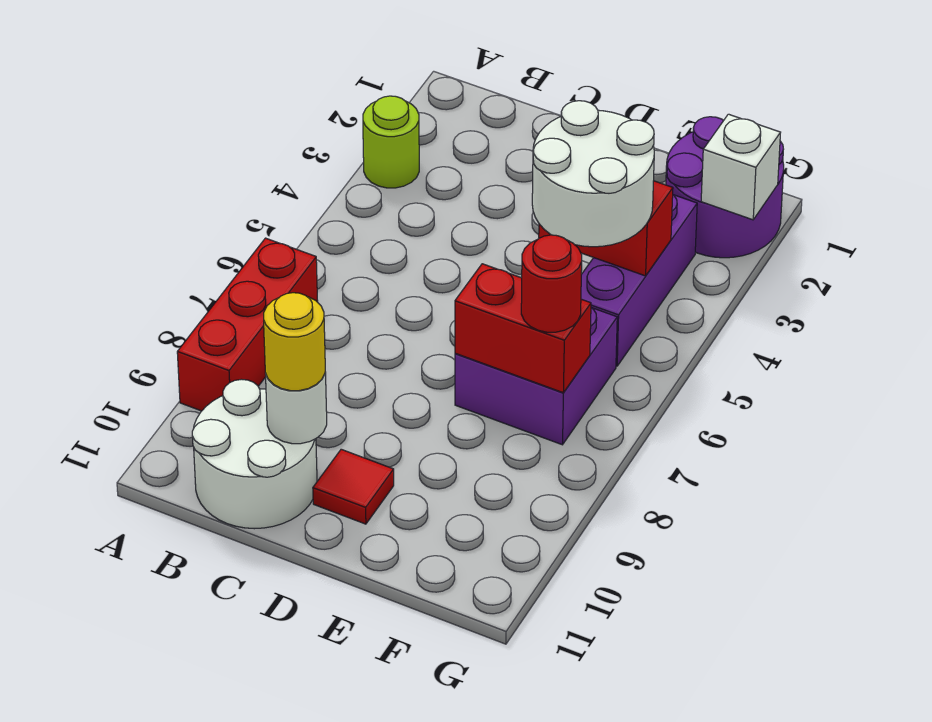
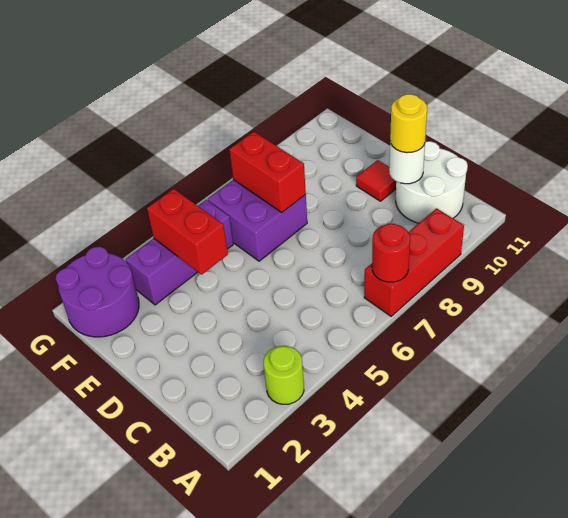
white 2x2 round brick [532,101,654,247] -> none
red 1x1 round brick [521,235,582,332] -> red 1x1 round brick moved to [372,224,410,282]
white 1x1 brick [701,114,781,220] -> none

